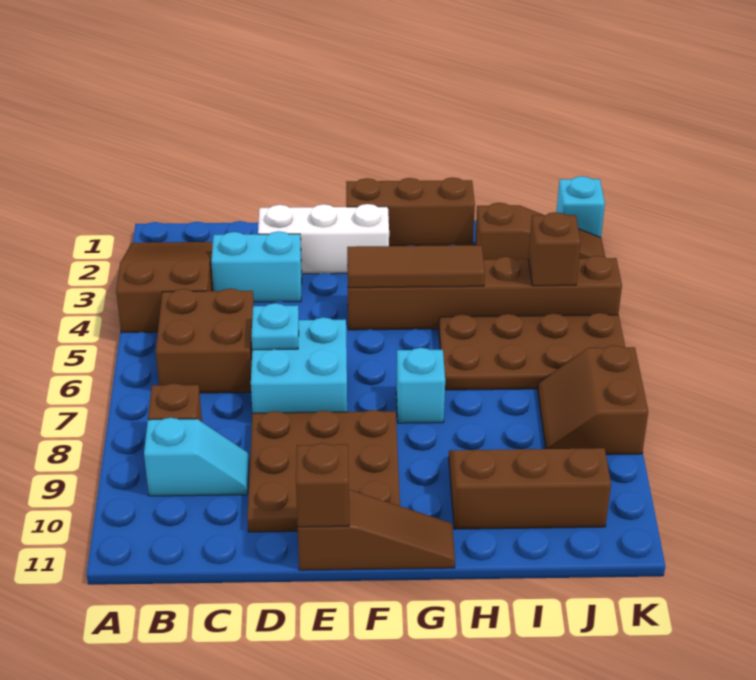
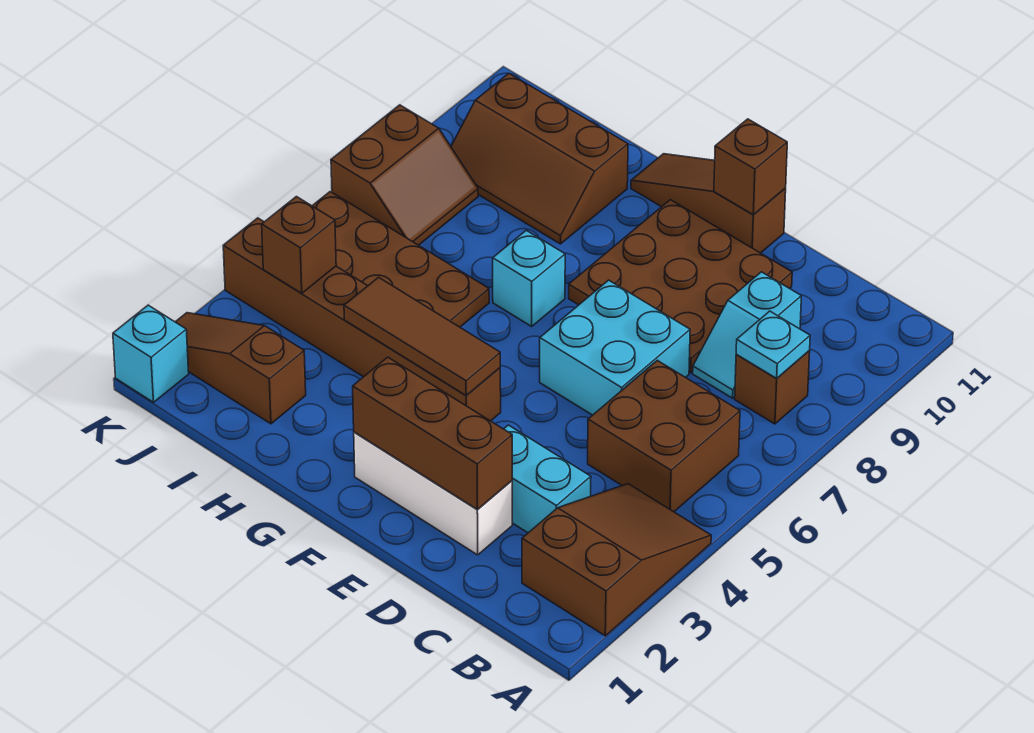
brown 2x3 slope [116,242,213,333] -> brown 2x3 slope turned to [522,484,711,636]
cyan 1x2 slope [144,418,249,496] -> cyan 1x2 slope turned to [693,272,801,398]
cyan 1x1 plate [251,303,299,350] -> cyan 1x1 plate moved to [736,311,810,378]
brown 1x3 brick [346,177,475,246] -> brown 1x3 brick moved to [353,357,512,509]

